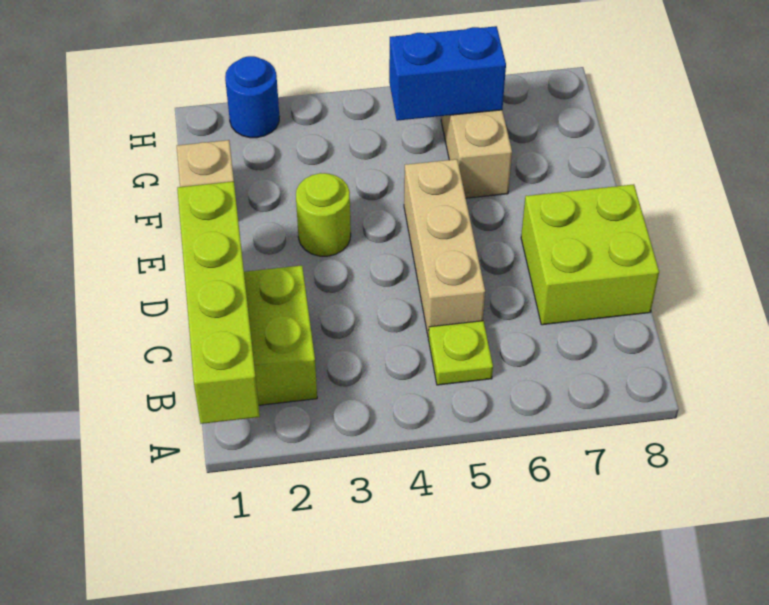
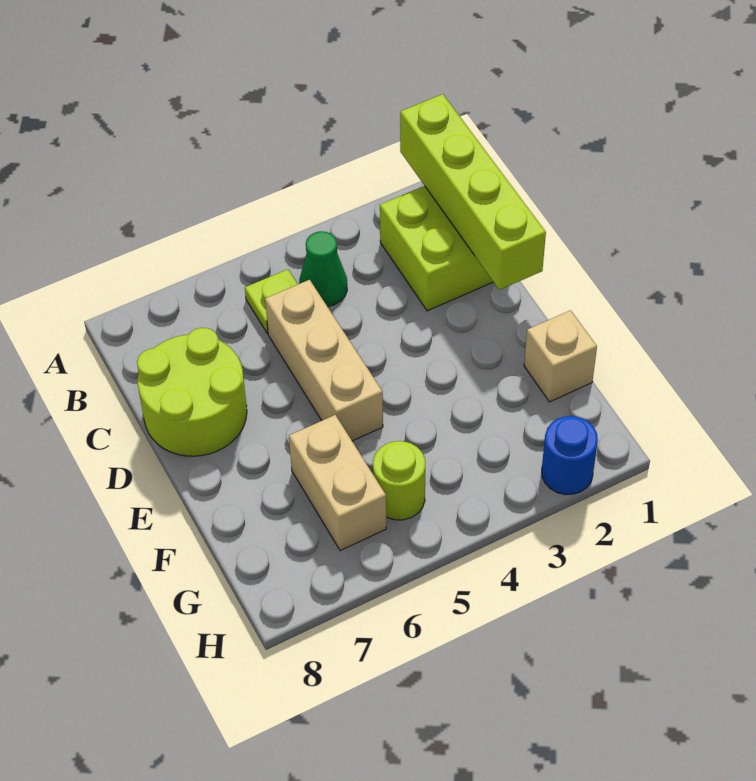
none -> green 1x1 cone [299,231,347,307]
lime 2x2 brick [521,184,659,325] -> lime 2x2 round brick [137,328,247,456]
lime 1x1 round brick [296,173,351,256] -> lime 1x1 round brick moved to [373,441,425,520]
blue 1x2 brick [389,26,506,121] -> none

